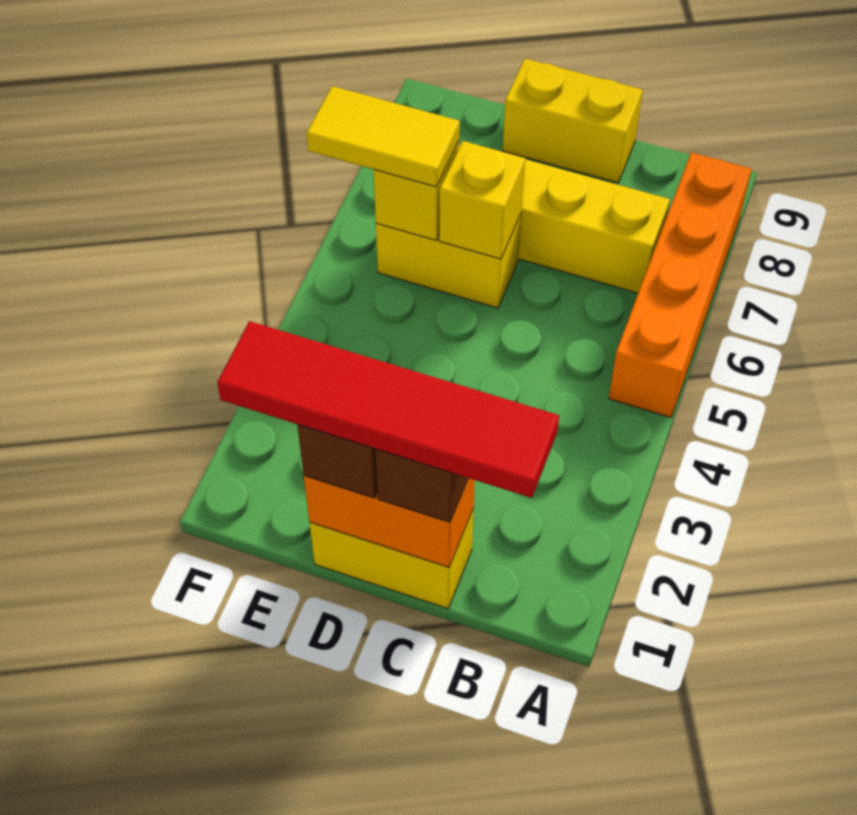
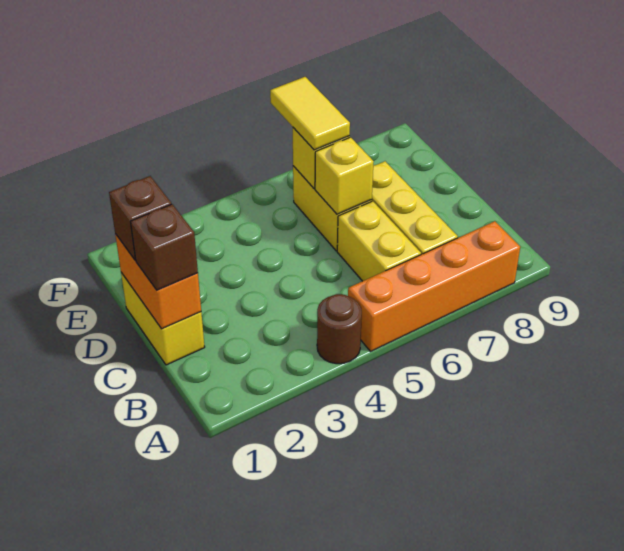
none -> brown 1x1 round brick [317,294,362,364]
red 1x4 tile [217,321,559,498] -> none
yellow 1x2 brick [503,59,643,183] -> yellow 1x2 brick moved to [337,201,421,281]

